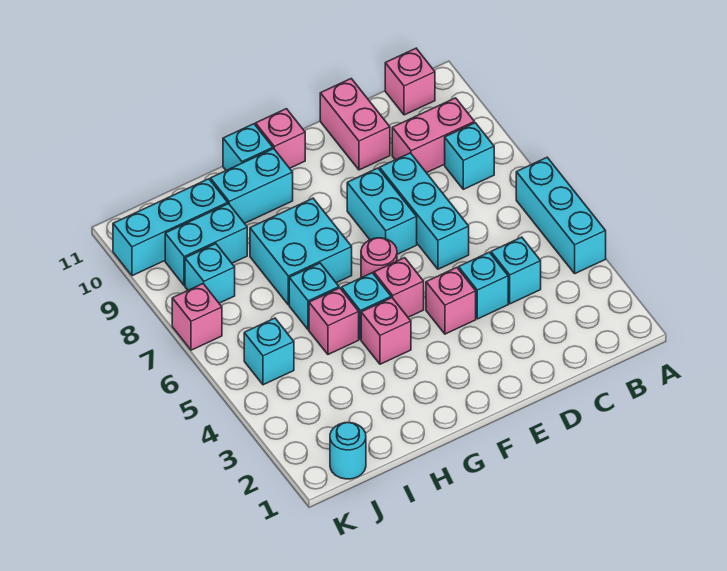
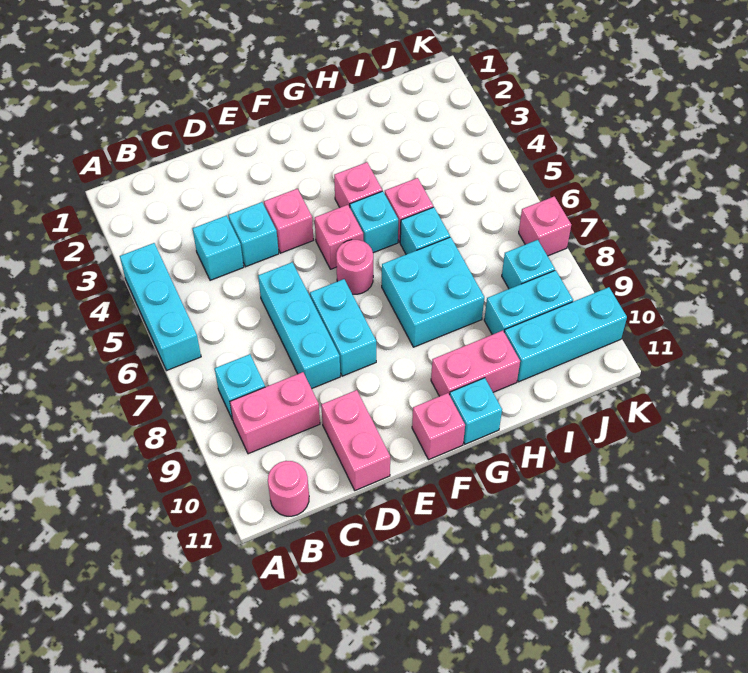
pink 1x1 brick [385,48,435,115] -> pink 1x1 round brick [268,461,309,516]
cyan 1x2 brick [210,149,293,223] -> pink 1x2 brick [431,331,520,396]
cyan 1x1 round brick [330,422,366,479] -> none
cyan 1x1 brick [244,318,294,385] -> none

